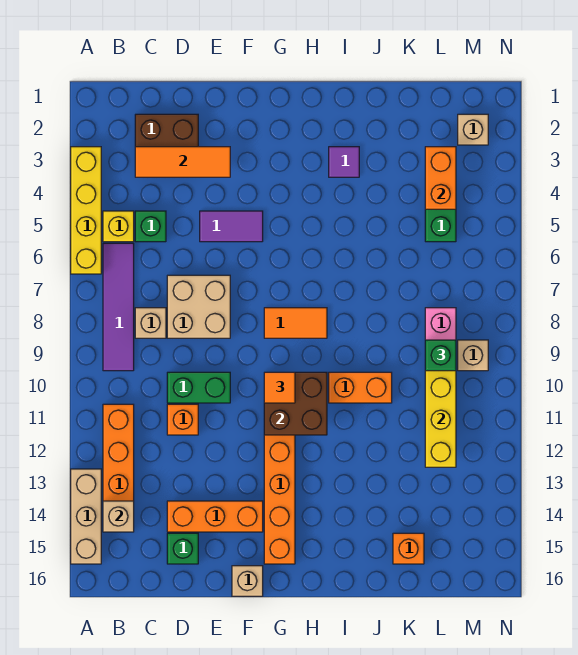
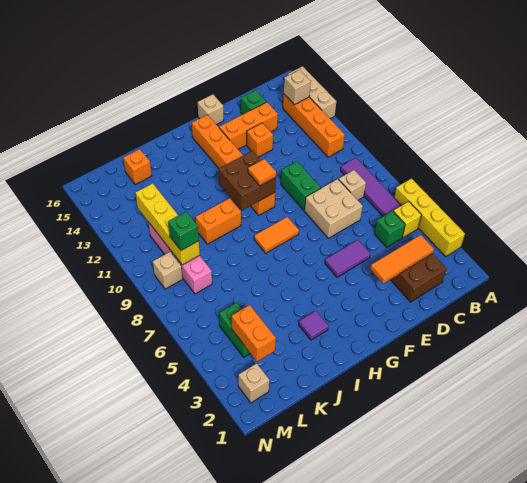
green 1x2 brick [167,372,230,403] -> green 1x2 brick turned to [281,162,321,210]
orange 1x1 brick [167,404,198,435] -> orange 1x1 brick moved to [247,123,273,157]

